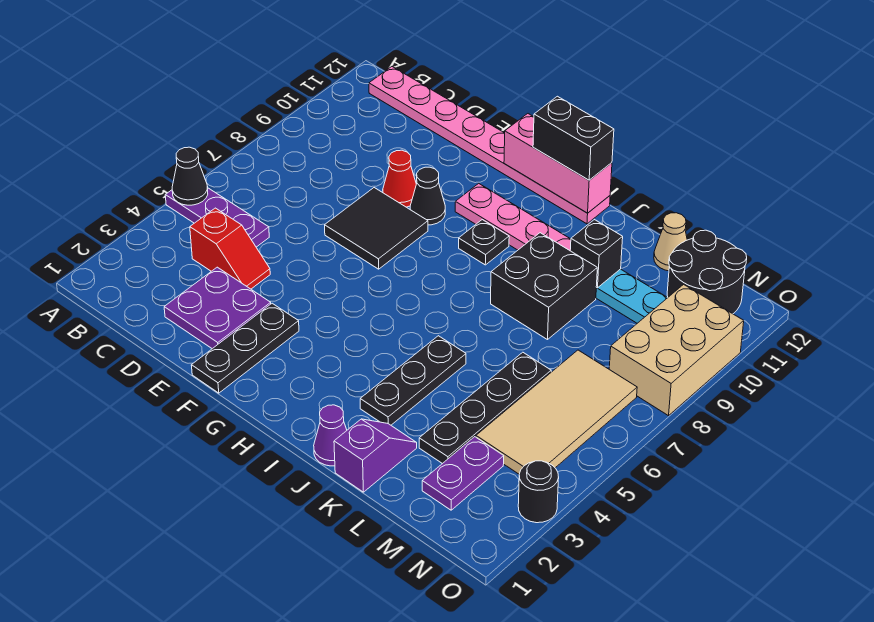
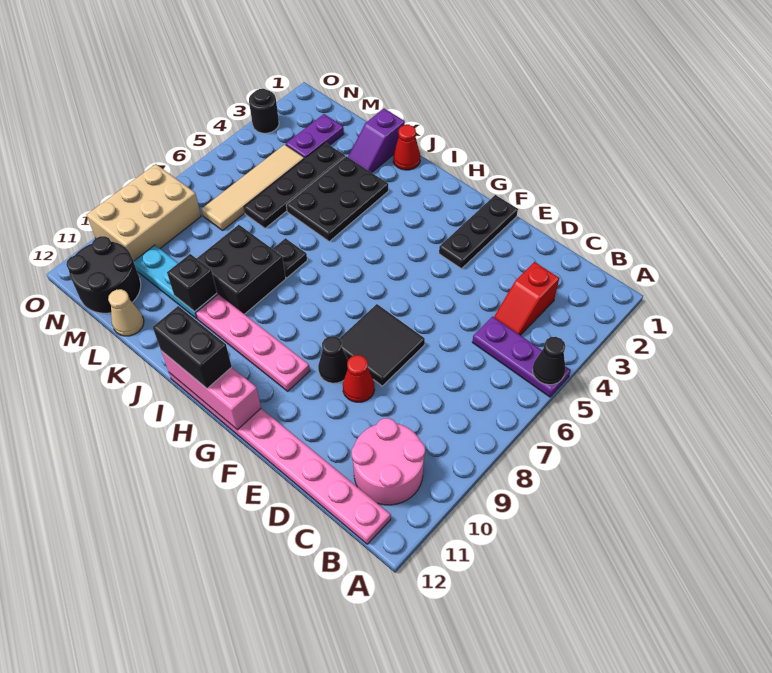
none -> pink 2x2 round brick [352,418,425,505]
red 1x2 slope [190,208,270,289] -> red 1x2 slope turned to [494,262,559,335]
purple 2x2 plate [164,267,271,349] -> none
black 1x1 plate [459,220,509,265] -> black 1x1 plate moved to [273,238,307,278]
purple 1x1 cone [314,405,347,466] -> red 1x1 cone [393,125,420,170]
black 1x3 plate [360,336,466,425] -> black 2x3 plate [286,156,388,241]
tan 2x4 tile [476,350,637,474] -> tan 1x4 tile [202,144,304,230]

